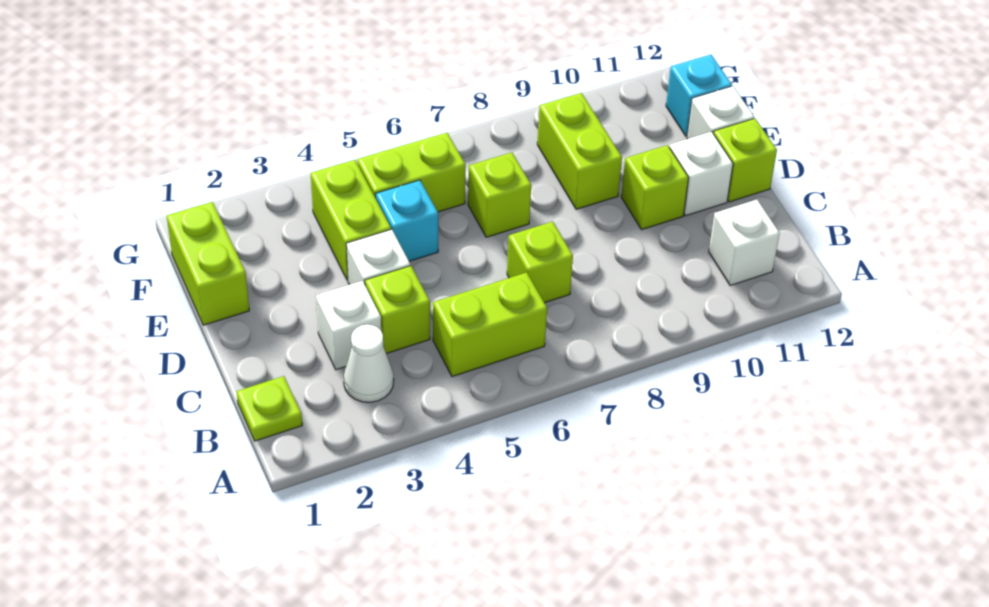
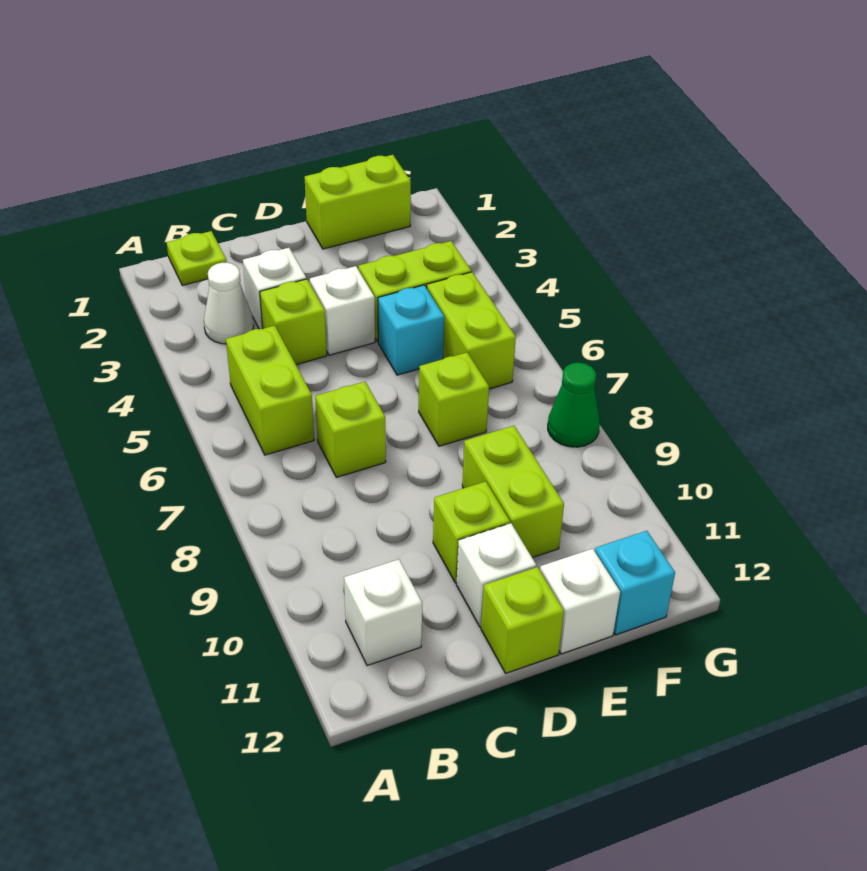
lime 1x2 brick [537,93,622,209] -> lime 1x2 brick turned to [462,426,564,558]
none -> green 1x1 cone [548,363,600,447]

